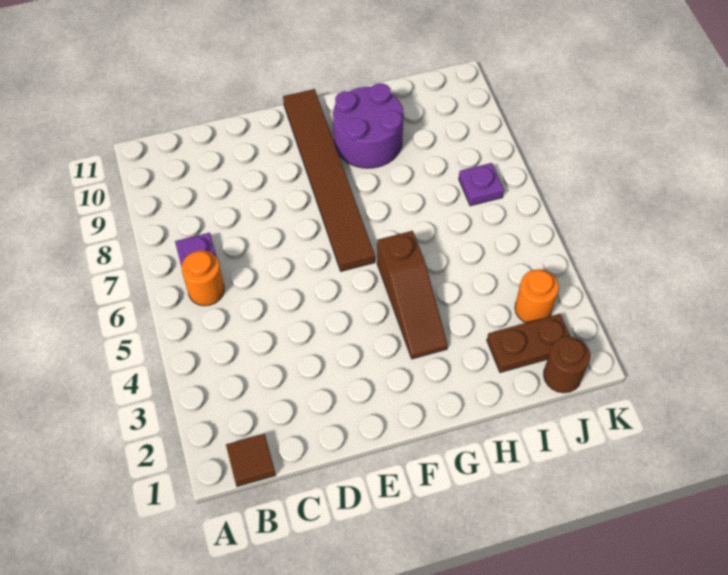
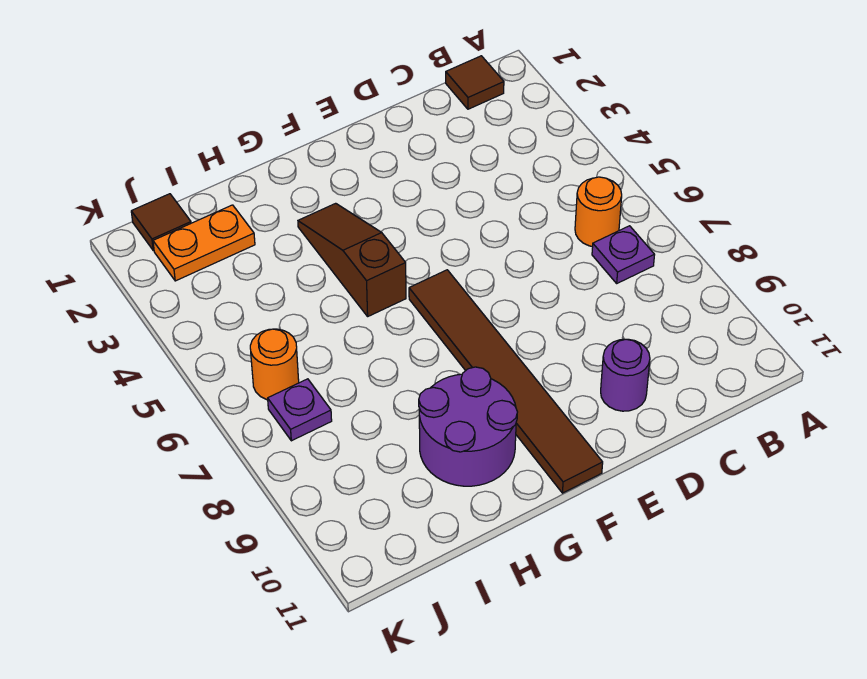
none -> purple 1x1 round brick [601,339,650,411]
brown 1x2 plate [487,314,570,373] -> orange 1x2 plate [153,205,255,281]
brown 1x1 round brick [544,337,590,393] -> brown 1x1 tile [131,194,191,251]
orange 1x1 round brick [515,269,559,323] -> orange 1x1 round brick moved to [250,329,299,400]

